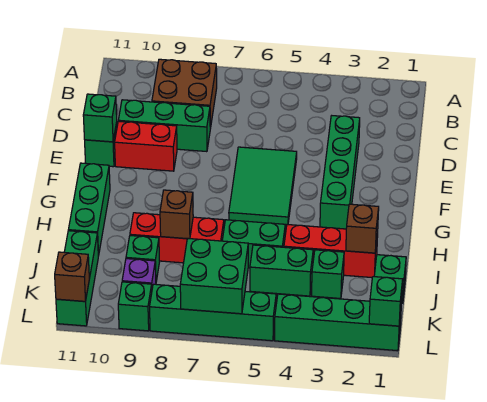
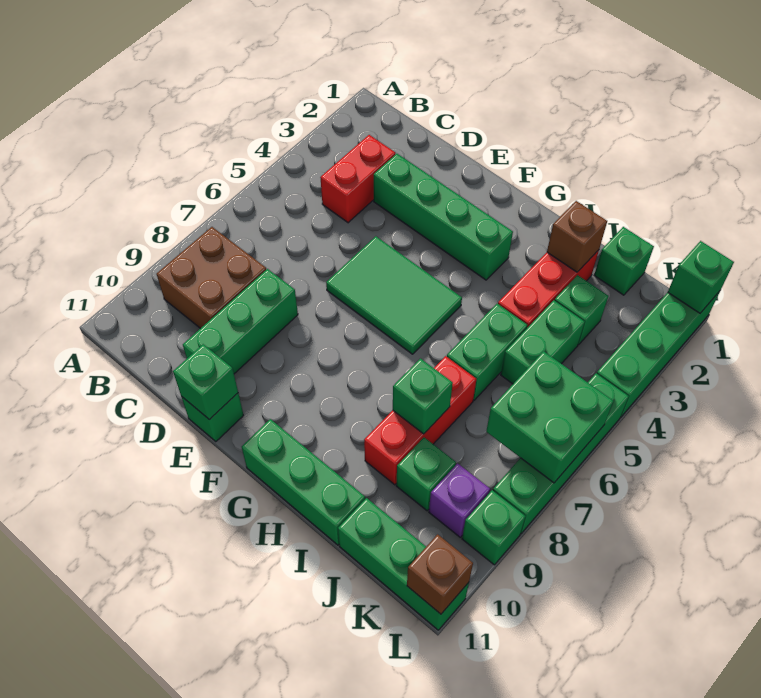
red 1x2 brick [115,121,177,171] -> red 1x2 brick moved to [320,135,396,223]
brown 1x1 brick [160,190,193,239] -> green 1x1 brick [393,359,453,434]

